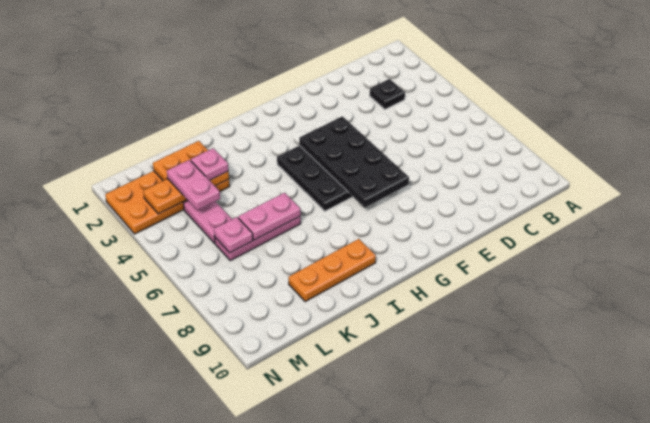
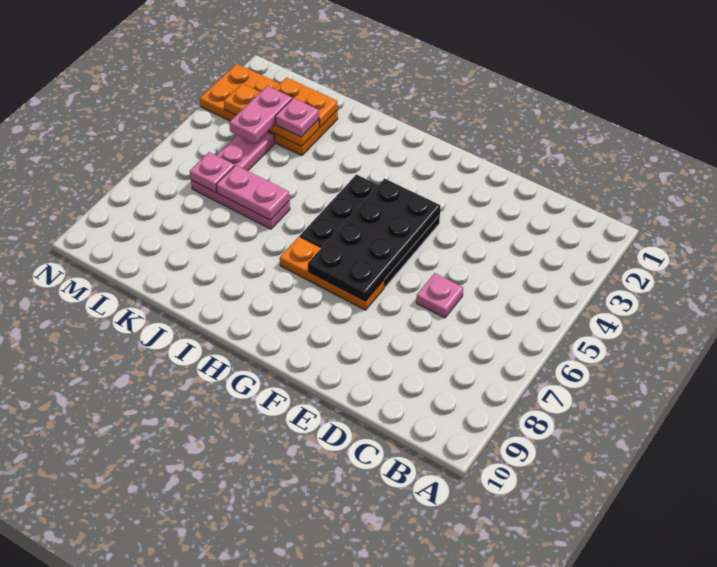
black 1x1 plate [370,79,405,109] -> none
none -> pink 1x1 plate [416,273,463,318]
orange 1x3 plate [289,239,376,302] -> orange 1x3 plate moved to [280,237,384,310]

